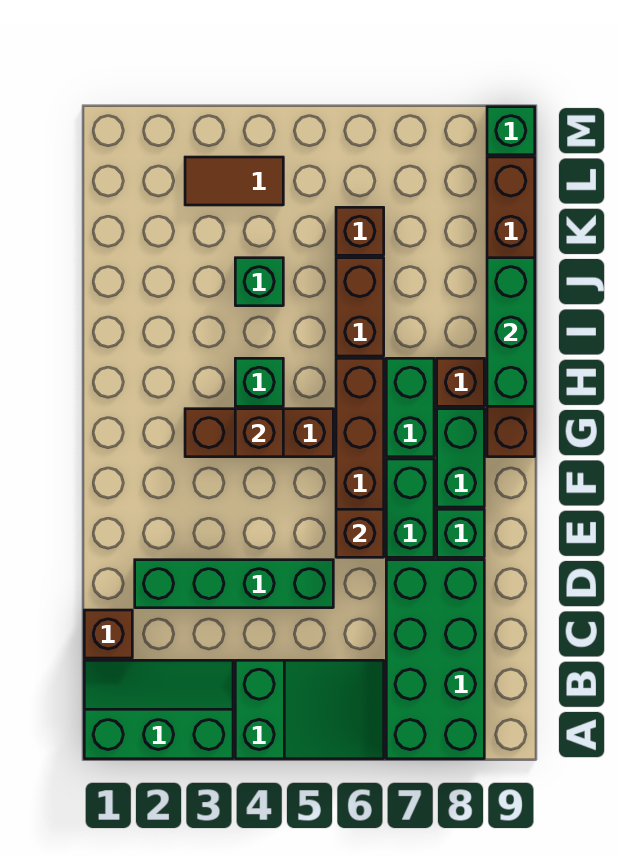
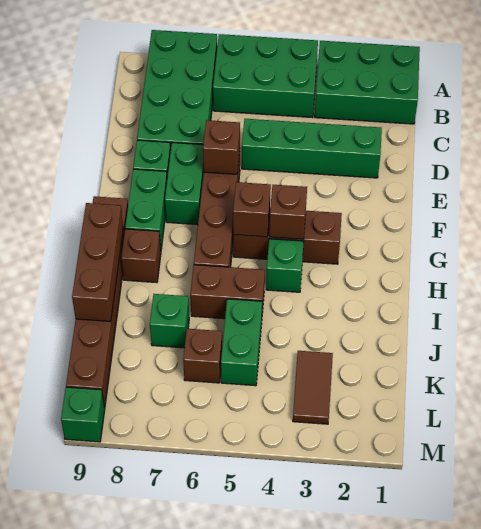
green 2x3 slope [84,660,233,759] -> green 2x3 brick [315,41,420,124]
green 2x3 slope [235,660,384,759] -> green 2x3 brick [213,34,318,118]
brown 1x1 brick [84,610,132,658] -> brown 1x1 brick moved to [233,182,271,237]
green 1x2 brick [386,358,434,457] -> green 1x2 brick moved to [221,299,262,386]
green 1x3 brick [487,258,535,406] -> brown 1x3 brick [72,203,123,321]
brown 1x2 brick [336,258,384,356] -> brown 1x2 brick turned to [190,265,265,319]
green 1x1 brick [235,258,283,306] -> green 1x1 brick moved to [150,294,189,348]
brown 1x2 tile [185,157,283,205] -> brown 1x2 tile turned to [293,351,333,424]

